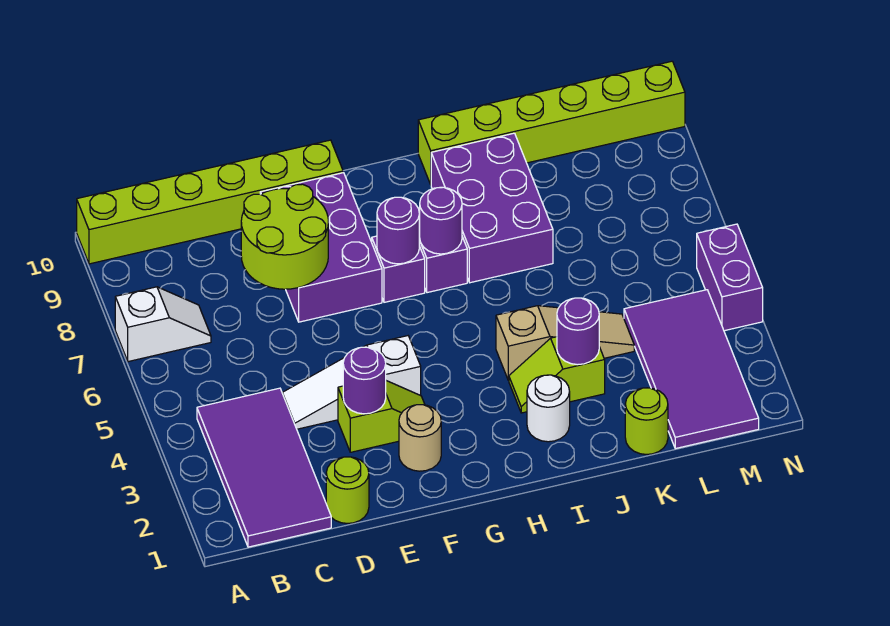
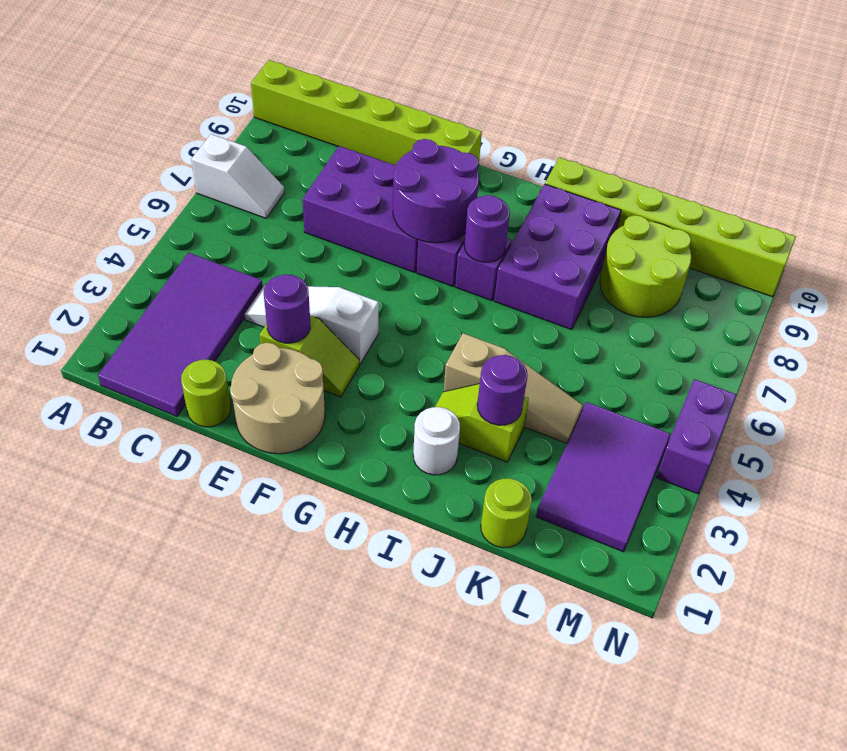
lime 2x2 round brick [241,184,328,289] -> lime 2x2 round brick moved to [600,215,691,317]
purple 2x3 brick [260,173,382,322] -> purple 2x3 brick turned to [302,146,418,273]
tan 1x1 round brick [399,405,441,471] -> tan 2x2 round brick [230,343,325,454]
purple 1x1 round brick [377,197,419,264] -> purple 2x2 round brick [393,139,479,243]
purple 2x4 tile [624,290,759,449] -> purple 2x3 tile [536,402,671,552]

